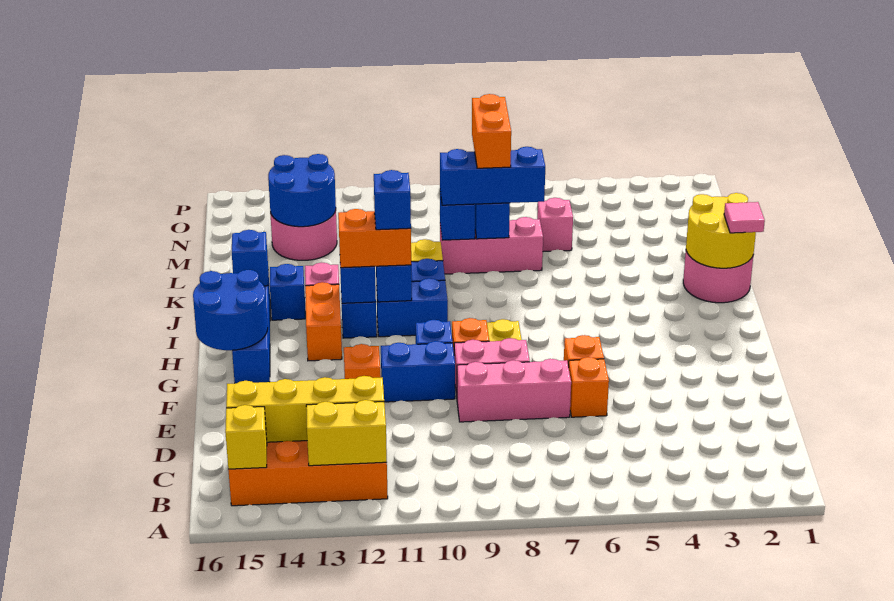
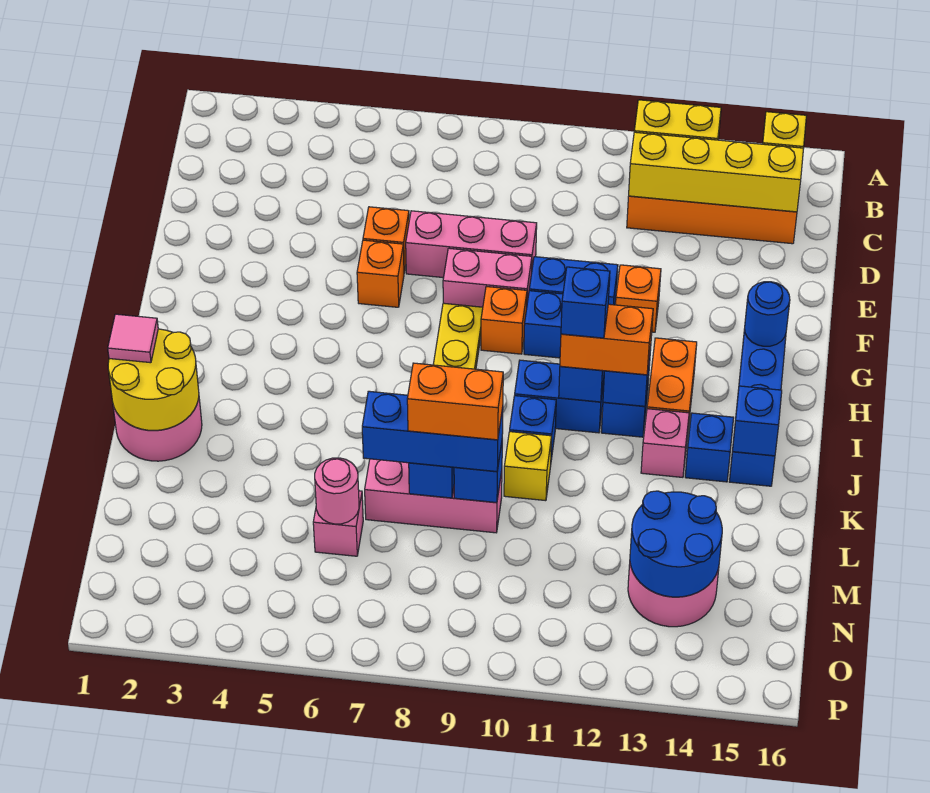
blue 2x2 round brick [193,270,268,351] -> blue 1x1 round brick [745,282,790,346]
orange 1x2 brick [472,94,511,168] -> orange 1x2 brick turned to [407,363,503,440]
none -> pink 1x1 round brick [315,458,359,524]

